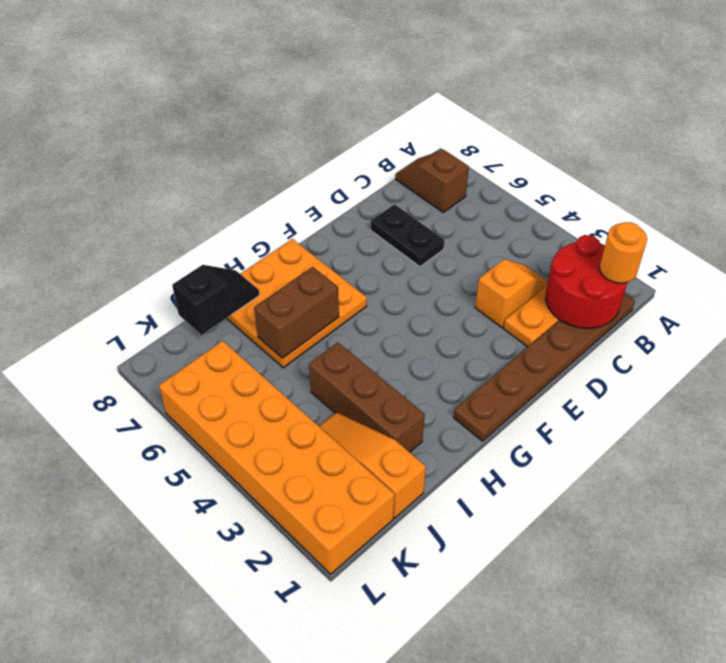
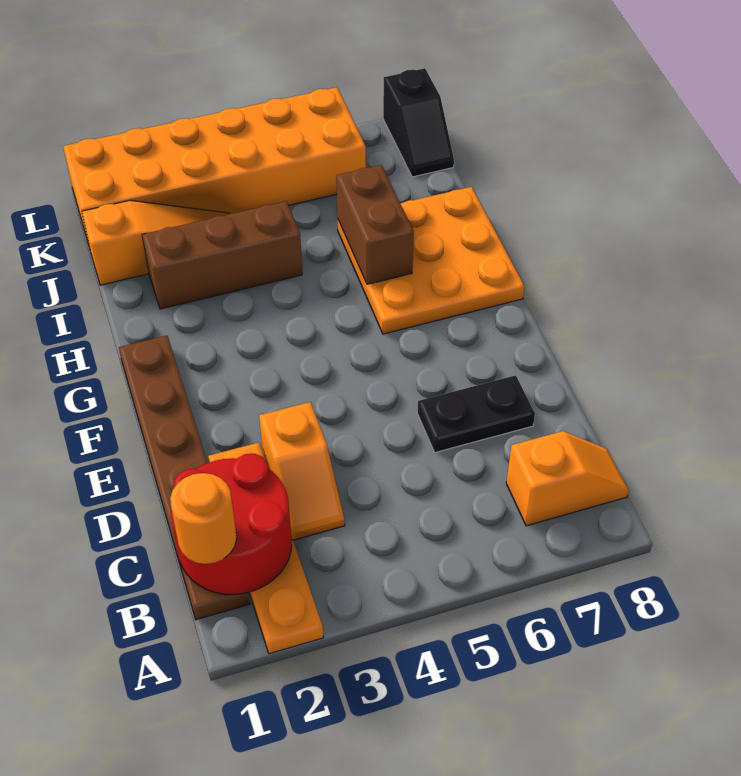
brown 1x2 slope [395,150,469,212] -> orange 1x2 slope [506,431,629,526]
black 1x2 slope [172,265,260,335] -> black 1x2 slope moved to [383,68,454,177]

